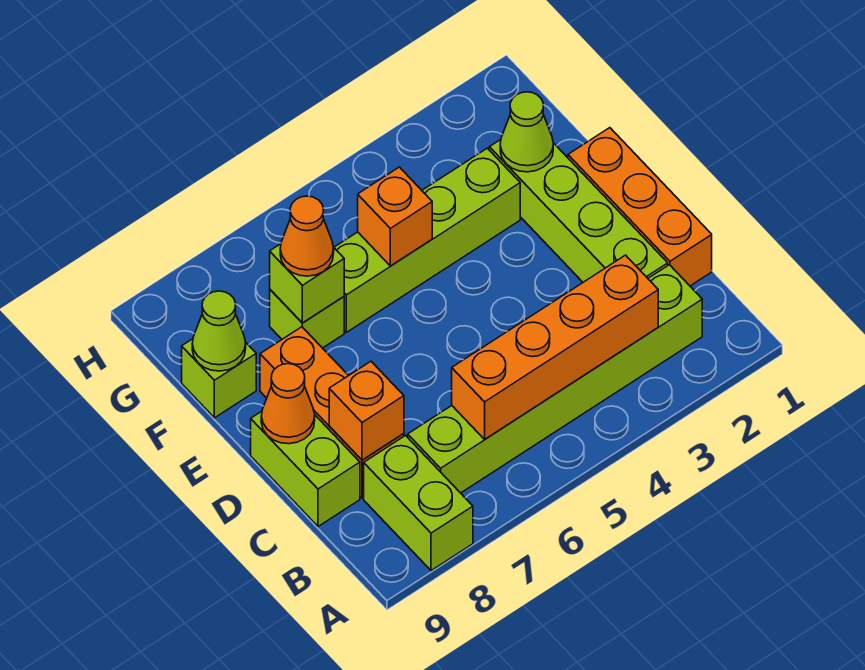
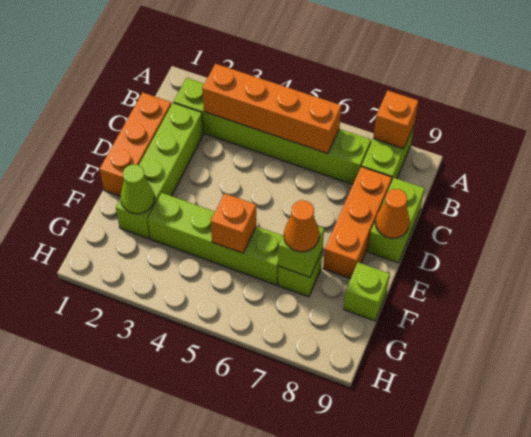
orange 1x1 brick [329,361,404,460] -> orange 1x1 brick moved to [373,91,418,149]
lime 1x1 cone [192,291,246,371] -> none

